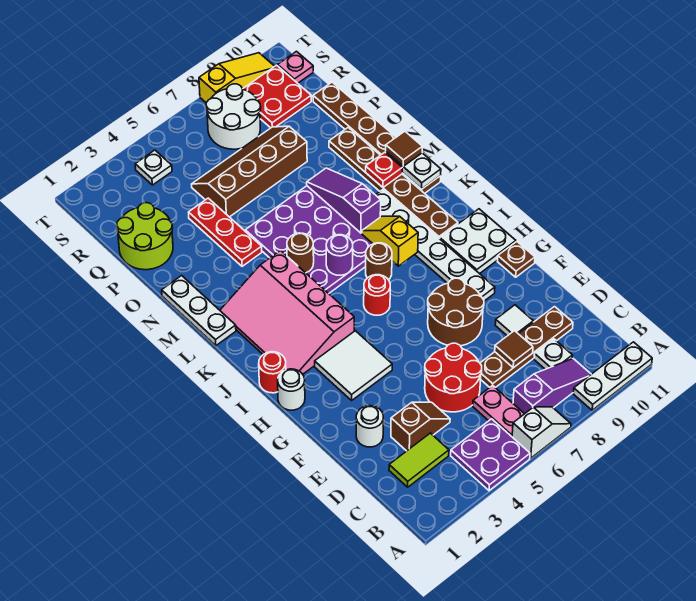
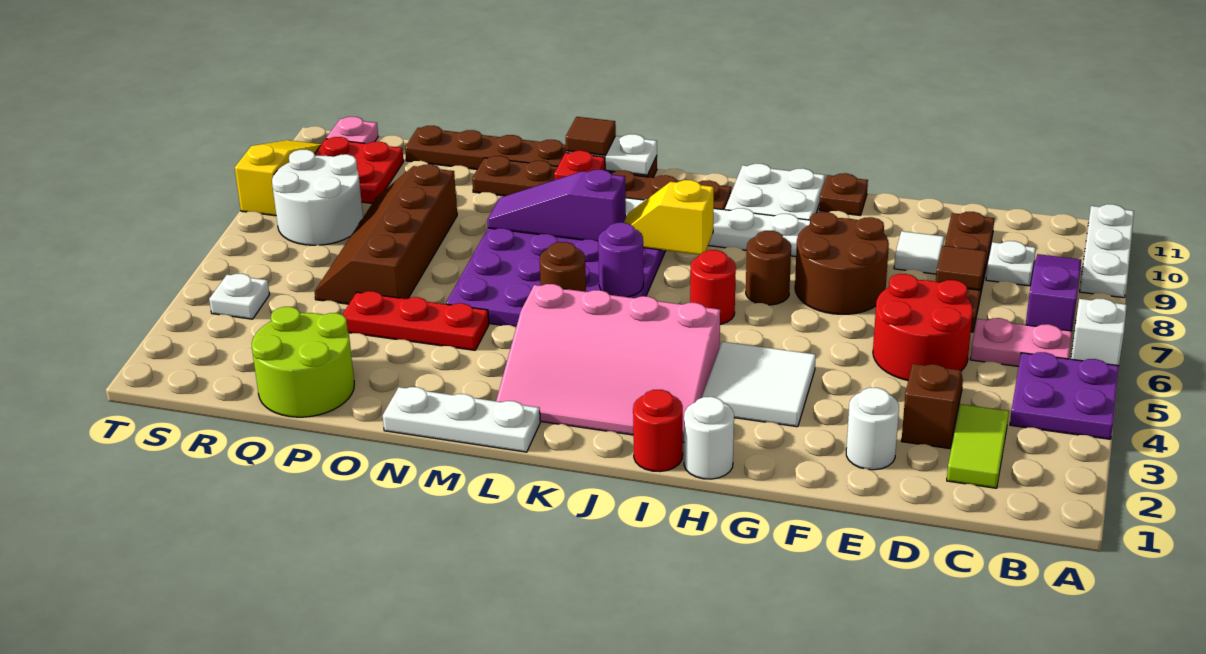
brown 1x1 round brick [366,243,392,280] -> brown 1x1 round brick moved to [746,231,791,305]

